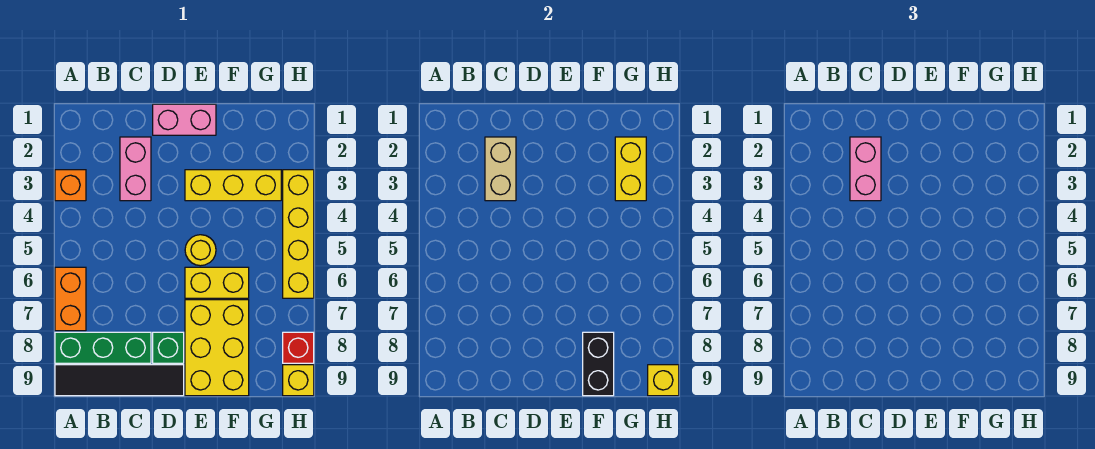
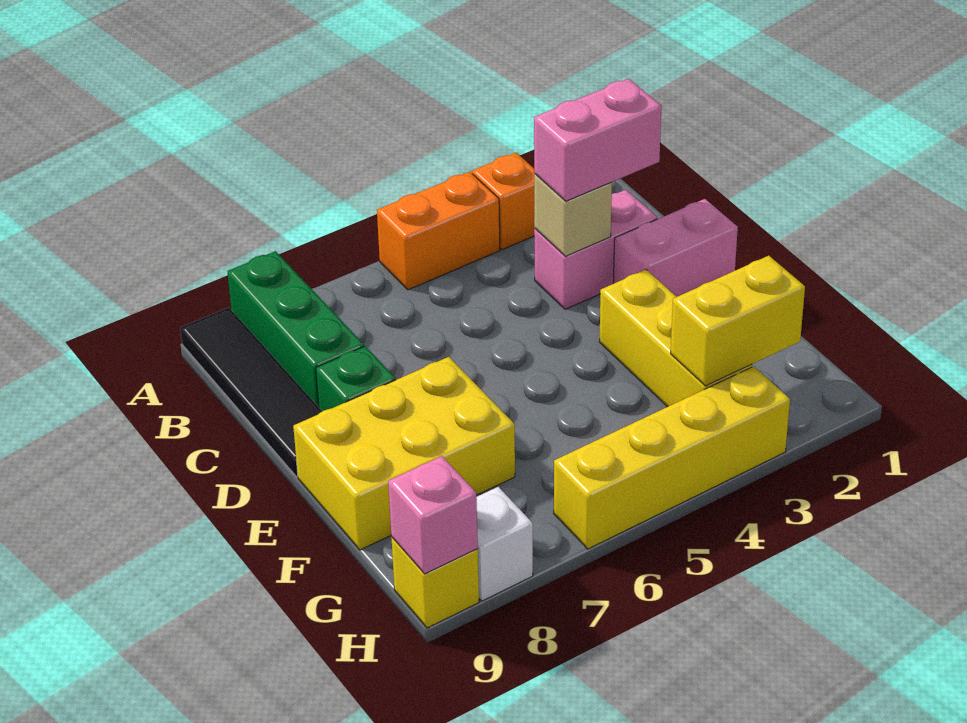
orange 1x2 brick [55,267,86,331] -> orange 1x2 brick moved to [377,172,500,290]
tan 1x2 brick [485,137,516,201] -> tan 1x1 brick [534,174,612,256]
pink 1x2 brick [153,104,216,135] -> pink 1x2 brick turned to [613,199,738,297]
yellow 1x1 round brick [185,235,216,266] -> none
yellow 1x2 brick [185,267,249,298] -> none
black 1x2 brick [583,332,614,396] -> none
red 1x1 brick [283,332,314,363] -> white 1x1 brick [476,487,533,601]
yellow 1x1 brick [648,365,679,396] -> pink 1x1 brick [388,456,478,574]

